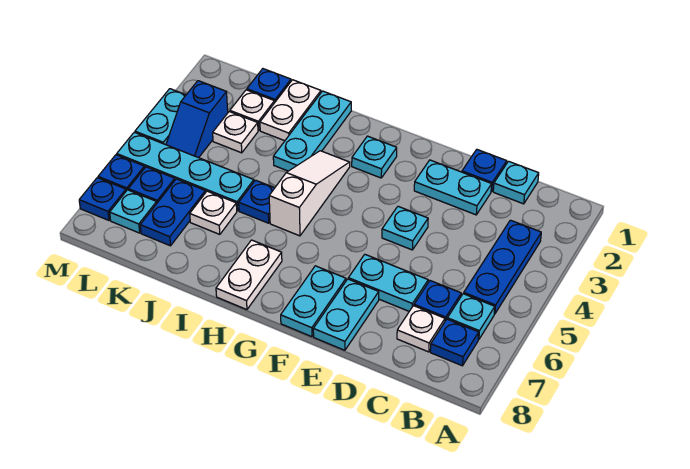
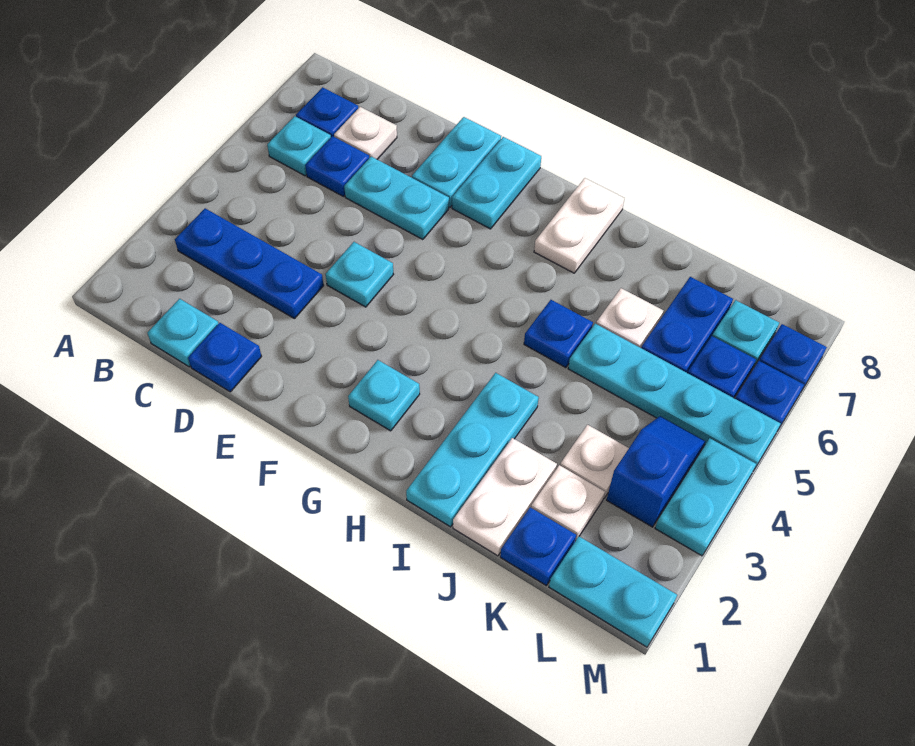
blue 1x3 plate [464,220,541,314] -> blue 1x3 plate turned to [175,208,324,319]
cyan 1x2 plate [414,160,492,215] -> cyan 1x2 plate moved to [549,537,677,647]
white 1x3 slope [269,151,350,236] -> none

